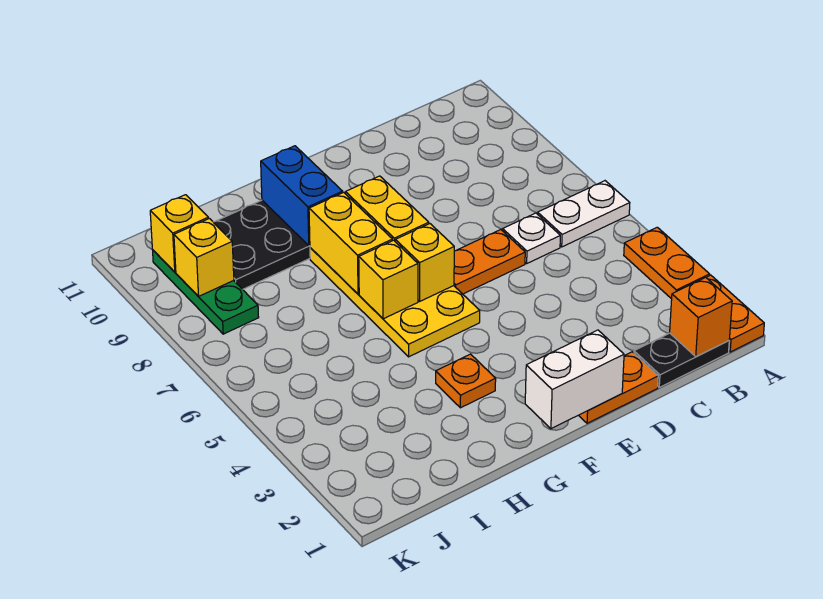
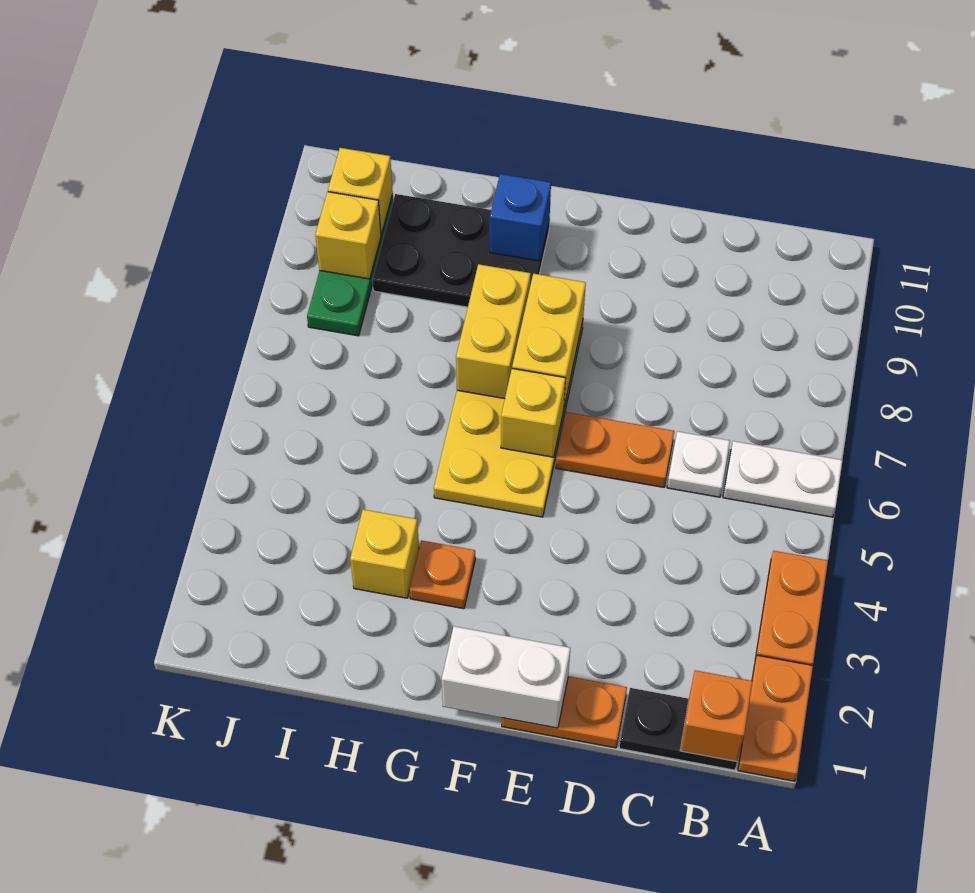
yellow 1x1 brick [359,240,418,319] -> yellow 1x1 brick moved to [350,509,419,598]
blue 1x2 brick [261,146,343,246] -> blue 1x1 brick [490,174,551,261]

